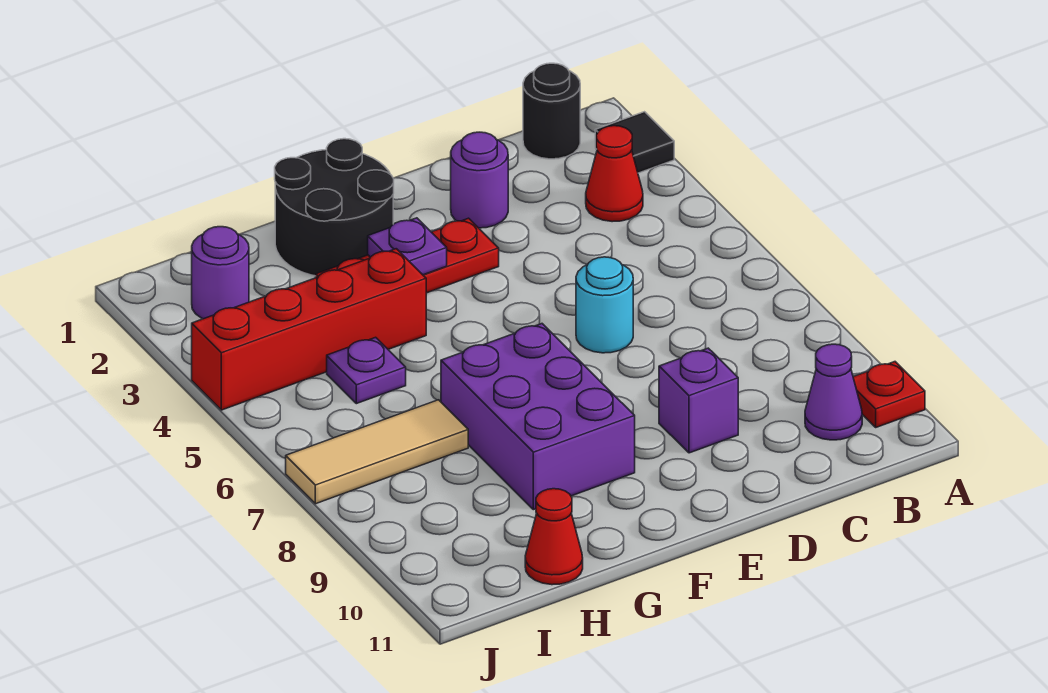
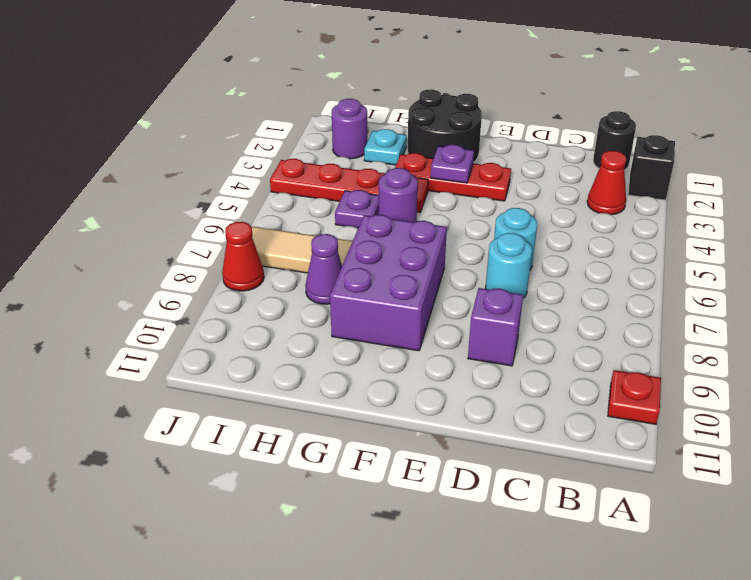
black 1x1 tile [595,112,674,173] -> black 1x1 brick [628,135,675,200]
purple 1x1 cone [805,344,862,440] -> purple 1x1 cone moved to [305,234,342,304]
purple 1x1 round brick [451,132,508,228] -> purple 1x1 round brick moved to [379,168,418,222]
none -> cyan 1x1 round brick [486,233,532,298]
red 1x4 brick [192,249,426,410] -> red 1x4 plate [270,159,428,212]
none -> cyan 1x1 plate [364,129,407,165]
red 1x1 cone [525,489,583,585] -> red 1x1 cone moved to [222,222,264,291]

